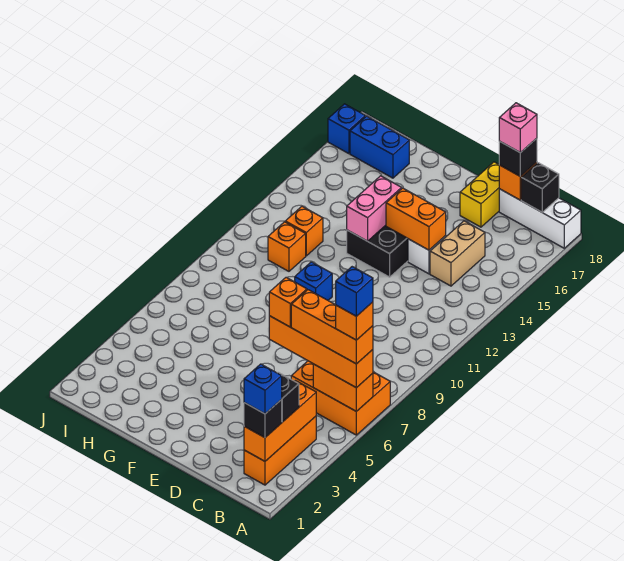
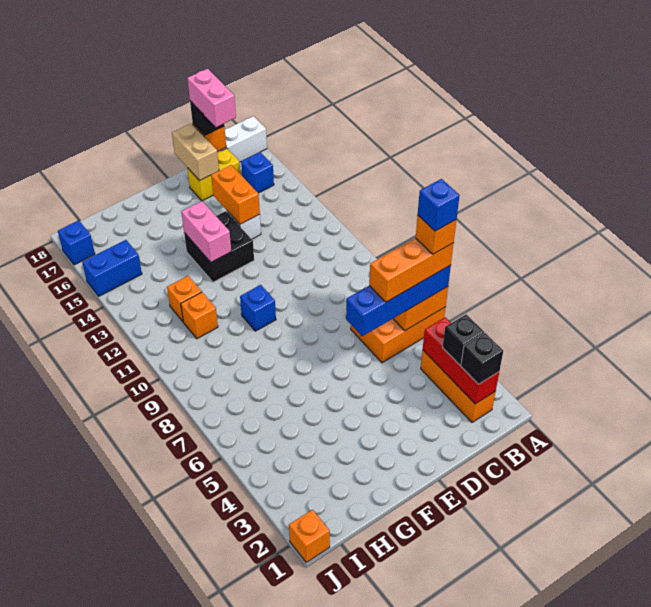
orange 1x4 brick [269,316,373,388] -> blue 1x4 brick [346,265,451,336]
orange 1x3 brick [244,381,316,461] -> red 1x3 brick [423,317,499,404]
blue 1x1 brick [244,364,282,414] -> blue 1x1 brick moved to [241,152,274,193]
black 1x1 brick [521,163,559,212] -> none
tan 1x2 brick [430,221,485,286] -> tan 1x2 brick moved to [172,123,219,181]
pink 1x1 brick [499,103,537,153] -> pink 1x2 brick [187,69,236,127]
orange 1x1 brick [269,277,307,327] -> orange 1x1 brick moved to [289,510,330,562]
orange 1x2 brick [386,188,446,250] -> orange 1x2 brick turned to [211,165,260,224]
yellow 1x2 brick [460,162,499,227] -> yellow 1x2 brick turned to [187,148,240,201]
blue 1x2 brick [350,116,409,178] -> blue 1x2 brick moved to [82,240,142,296]

